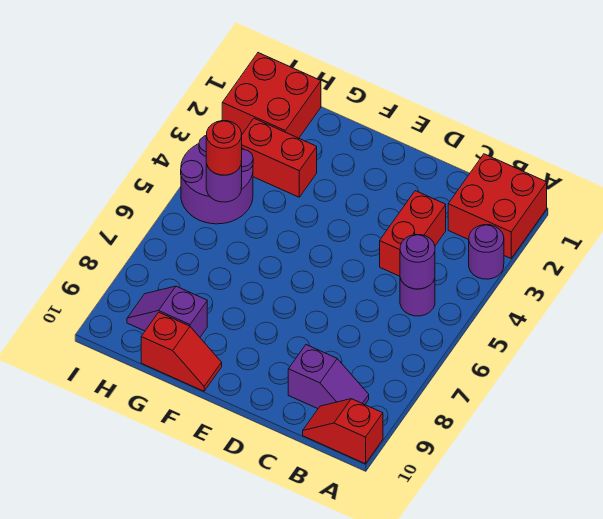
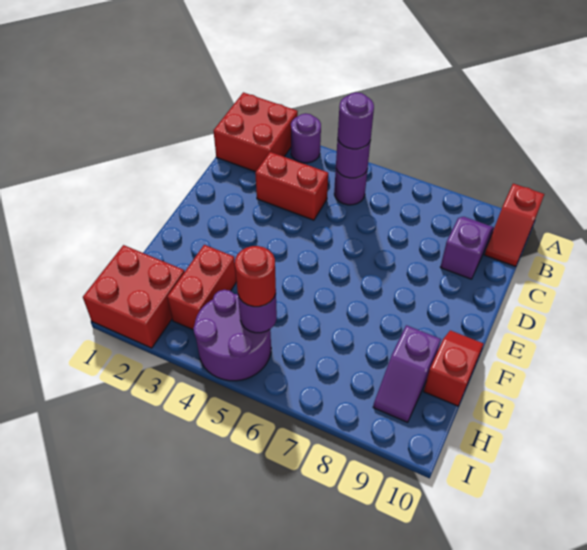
none -> purple 1x1 round brick [338,92,374,149]

